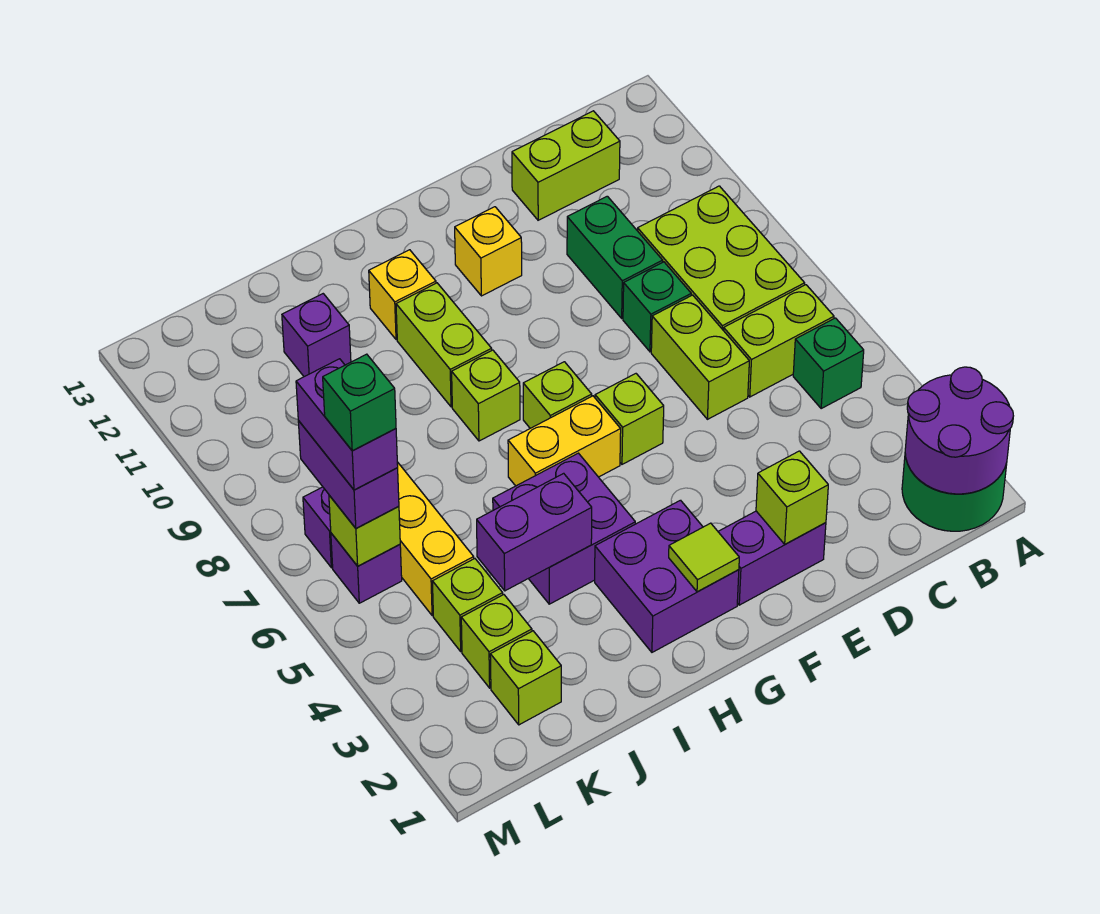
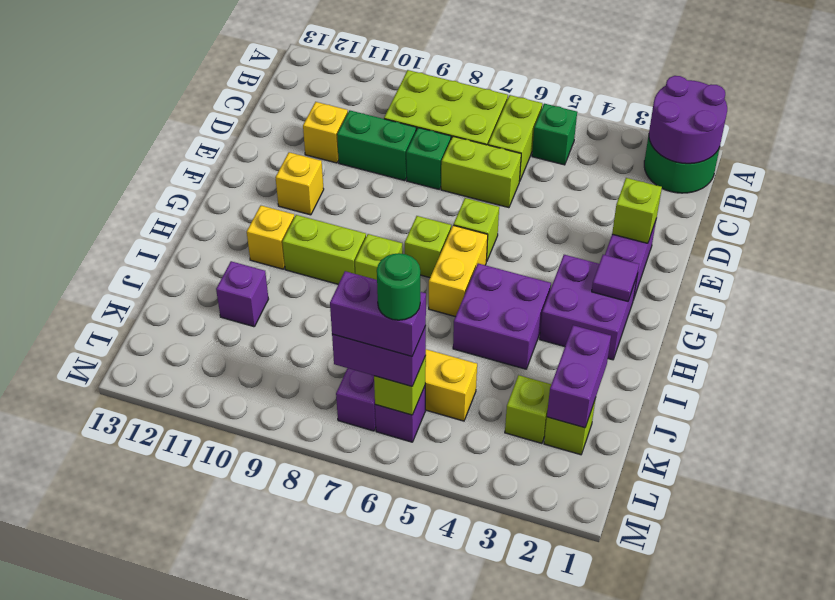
lime 1x2 brick [512,111,620,220] -> none
none -> yellow 1x1 brick [303,102,348,163]
lime 1x1 tile [669,523,739,592] -> purple 1x1 tile [592,255,639,301]
purple 1x2 brick [477,473,592,591] -> purple 1x2 brick moved to [547,325,611,428]
lime 1x1 brick [432,559,503,651] -> none
green 1x1 brick [323,354,396,451] -> green 1x1 round brick [377,253,420,320]

